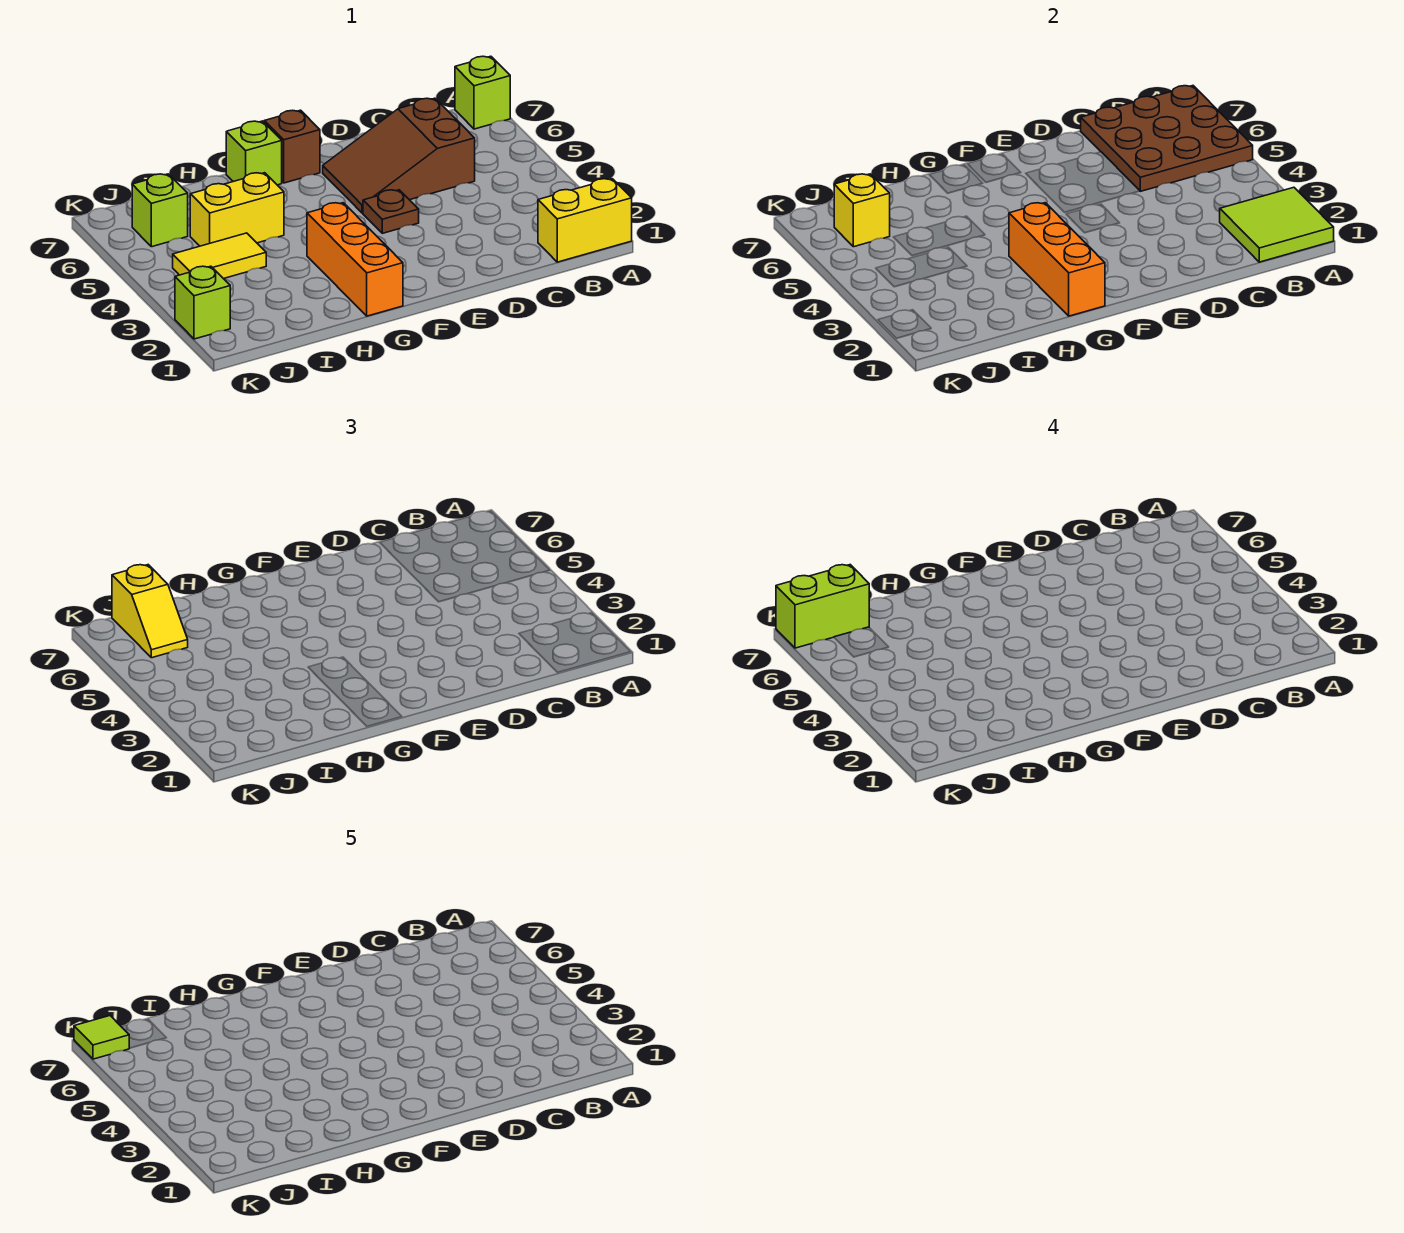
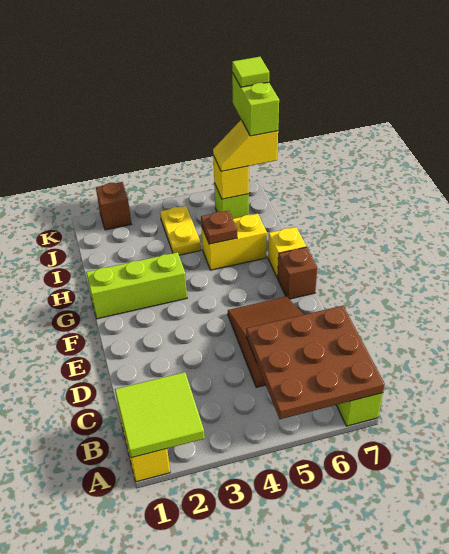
brown 1x1 plate [363,190,419,233] -> brown 1x1 plate moved to [201,211,237,244]
orange 1x3 brick [307,203,403,316] -> lime 1x3 brick [86,252,187,319]
orange 1x3 brick [1009,203,1105,316] -> none
lime 1x1 brick [226,121,282,185] -> yellow 1x1 brick [268,227,306,278]
yellow 1x2 brick [190,173,284,246] -> yellow 1x2 brick turned to [202,214,267,270]
yellow 1x2 tile [173,233,266,279] -> yellow 1x2 plate [160,206,201,255]
lime 1x1 brick [175,266,230,339] -> brown 1x1 brick [96,182,131,230]

